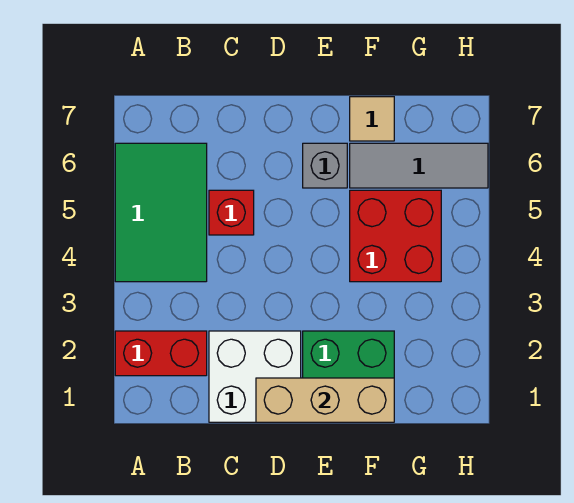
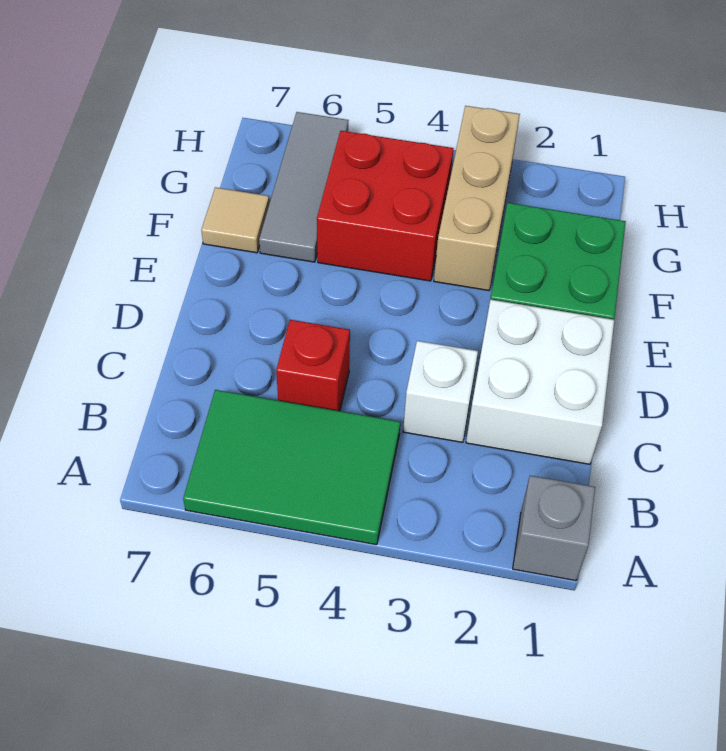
red 1x2 brick [115,331,207,376] -> none
none -> white 1x1 brick [403,341,478,442]
tan 1x3 brick [256,378,394,422] -> tan 1x3 brick moved to [434,106,520,291]
grey 1x1 brick [303,143,347,188] -> grey 1x1 brick moved to [513,476,595,581]

